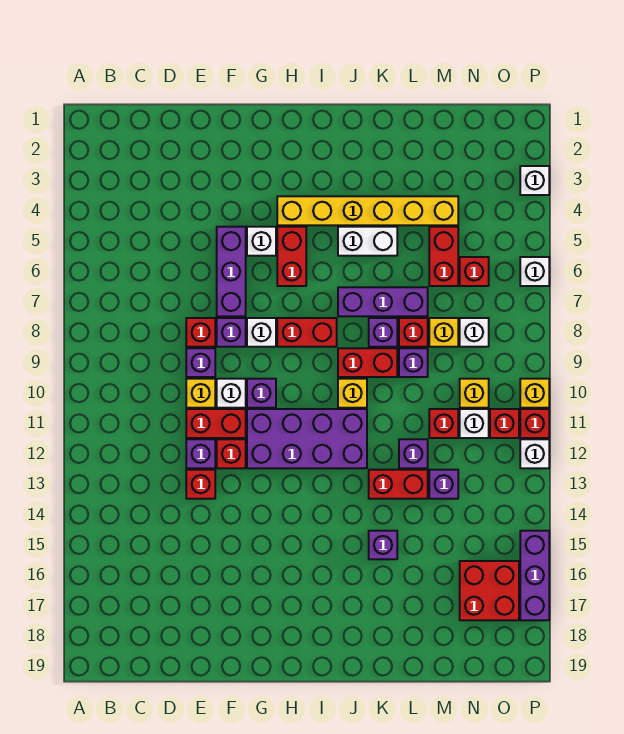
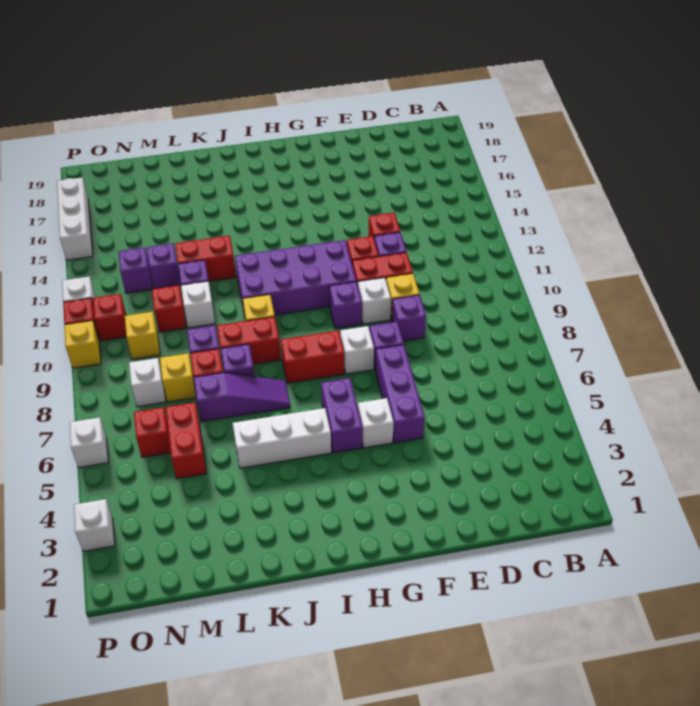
red 1x1 brick [186,318,215,347] -> none
yellow 1x6 brick [277,196,458,225] -> none
red 1x2 brick [277,227,306,286] -> purple 1x2 brick [321,378,362,453]
white 1x2 brick [338,227,397,256] -> white 1x3 brick [233,408,331,468]
purple 1x3 brick [338,287,428,316] -> purple 1x3 slope [194,373,290,422]
purple 1x1 brick [369,531,397,559] -> purple 1x1 brick moved to [118,248,152,293]
white 1x1 brick [460,409,489,438] -> white 1x1 brick moved to [181,281,215,328]
red 2x2 brick [460,561,519,620] -> none
purple 1x3 brick [520,531,549,620] -> white 1x3 brick [57,178,93,260]

